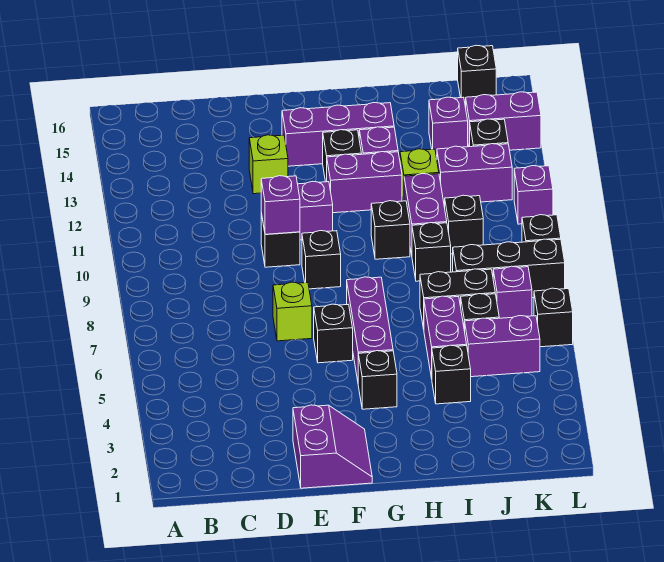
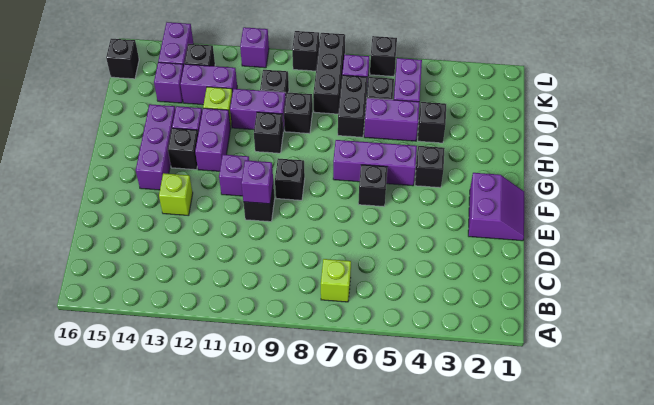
purple 2x2 slope [293,405,372,488] -> purple 2x2 slope turned to [468,173,524,241]
lime 1x1 brick [273,282,312,341] -> lime 1x1 brick moved to [321,259,351,302]
purple 1x2 brick [437,144,512,205] -> purple 1x2 brick turned to [180,64,237,105]

